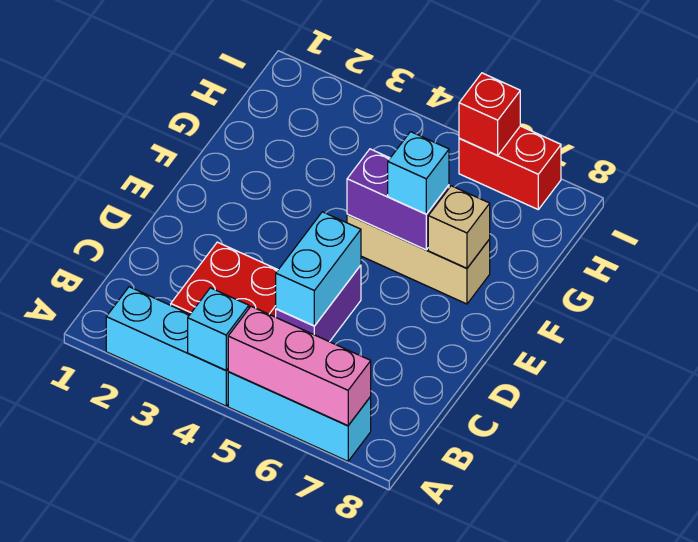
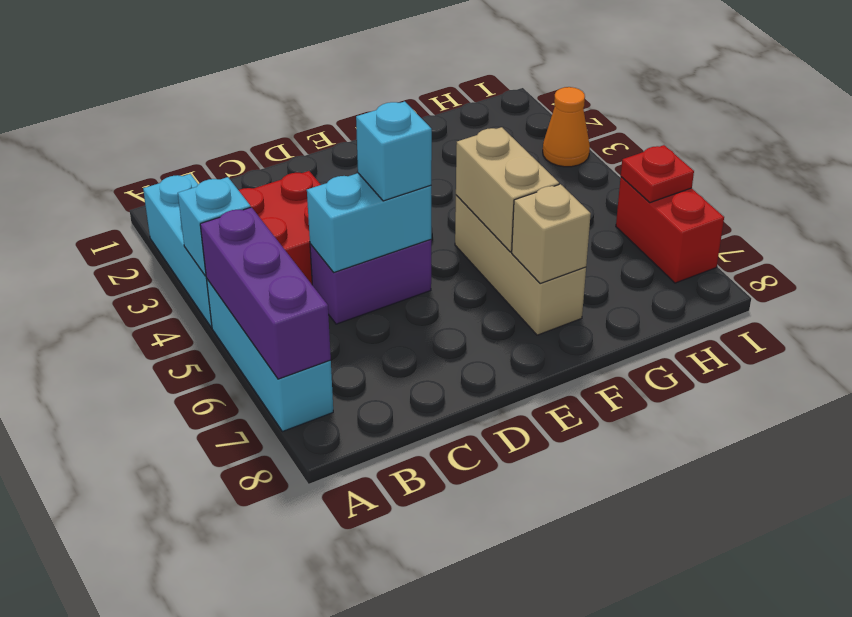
pink 1x3 brick [228,306,371,426] -> purple 1x3 brick [200,207,331,379]
purple 1x2 brick [347,149,449,250] -> tan 1x2 brick [456,127,559,252]
cyan 1x1 brick [388,132,449,214] -> cyan 1x1 brick moved to [356,101,432,201]
none -> orange 1x1 cone [543,87,590,167]
red 1x1 brick [459,73,520,156] -> red 1x1 plate [621,145,694,203]

